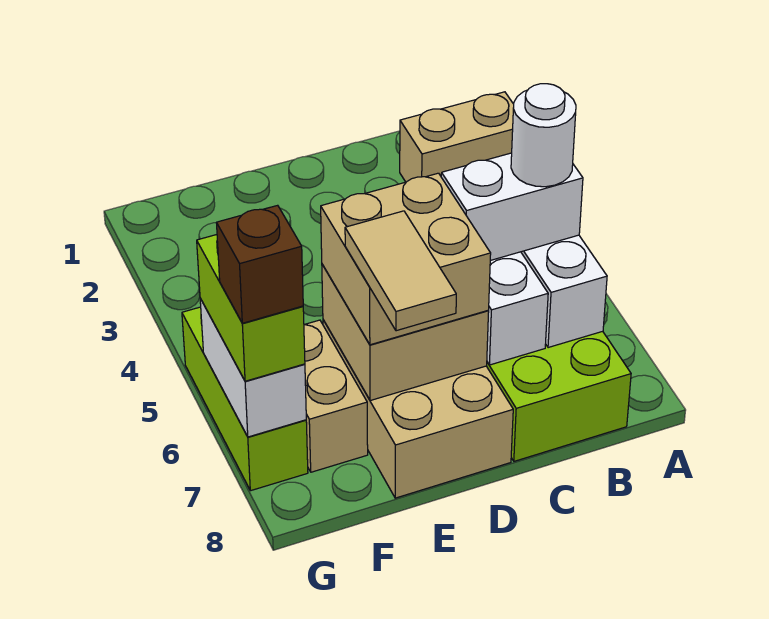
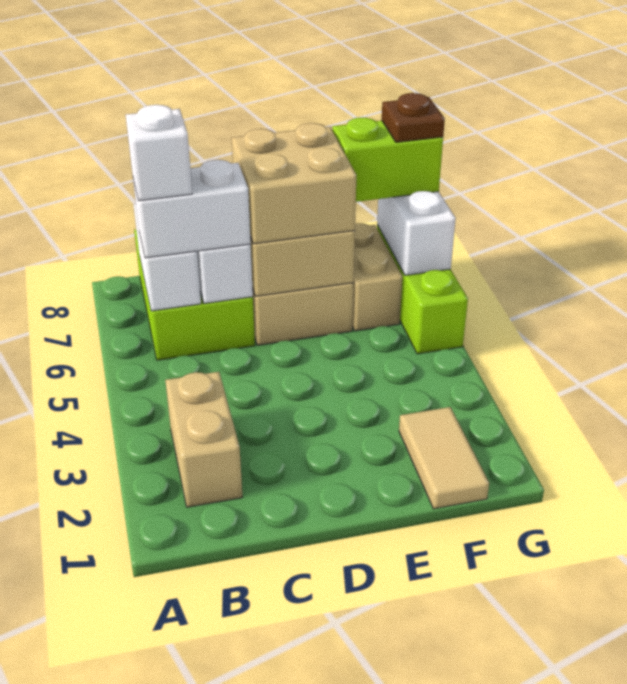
tan 1x2 brick [400,92,514,182] -> tan 1x2 brick turned to [165,372,243,507]
white 1x1 round brick [511,84,576,187] -> white 1x1 brick [126,105,192,201]
tan 1x2 tile [345,211,456,331] -> tan 1x2 tile moved to [399,407,489,509]
lime 1x2 brick [197,235,305,381] -> lime 1x2 brick turned to [332,118,443,202]
brown 1x1 brick [216,205,303,323] -> brown 1x1 plate [382,93,445,142]

